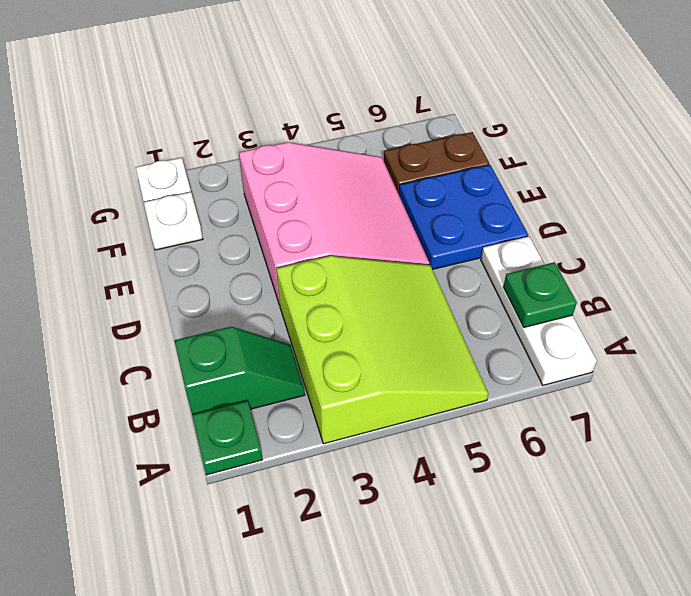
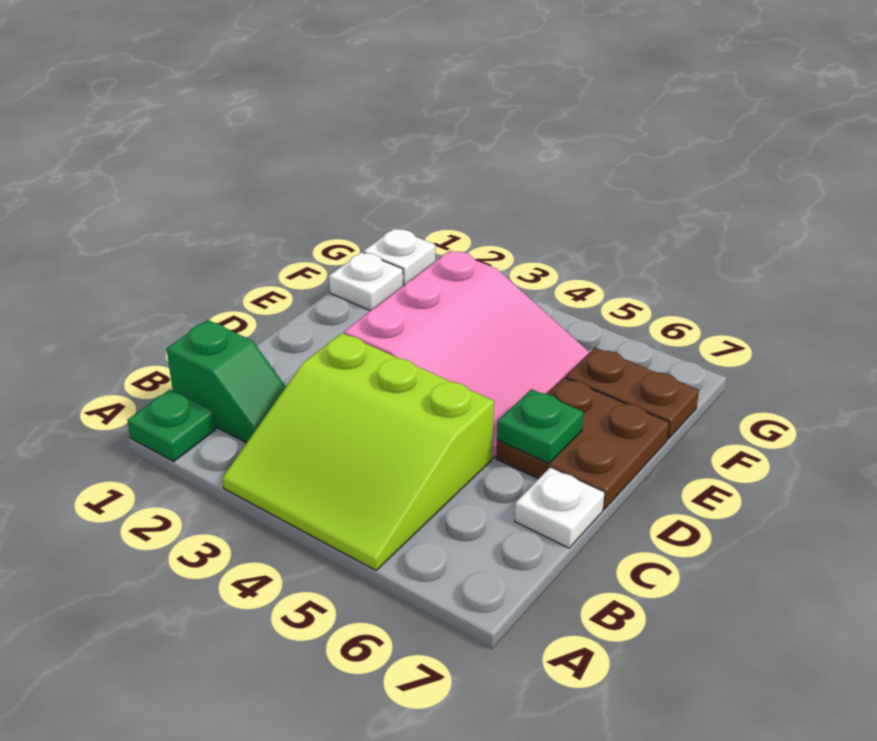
lime 3x3 slope [276,256,488,444] -> lime 3x3 slope turned to [222,333,494,570]
white 1x3 plate [481,237,597,385] -> white 1x1 plate [515,468,604,548]
green 1x1 plate [503,262,577,328] -> green 1x1 plate moved to [497,389,583,464]
blue 2x2 plate [399,165,528,269] -> brown 2x2 plate [496,377,669,509]

